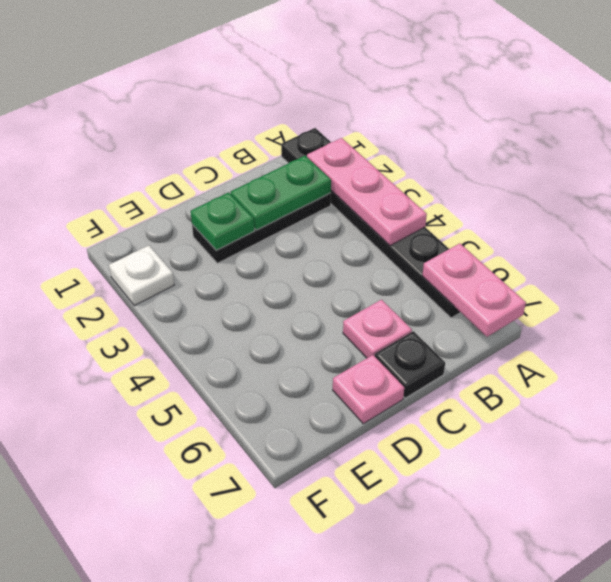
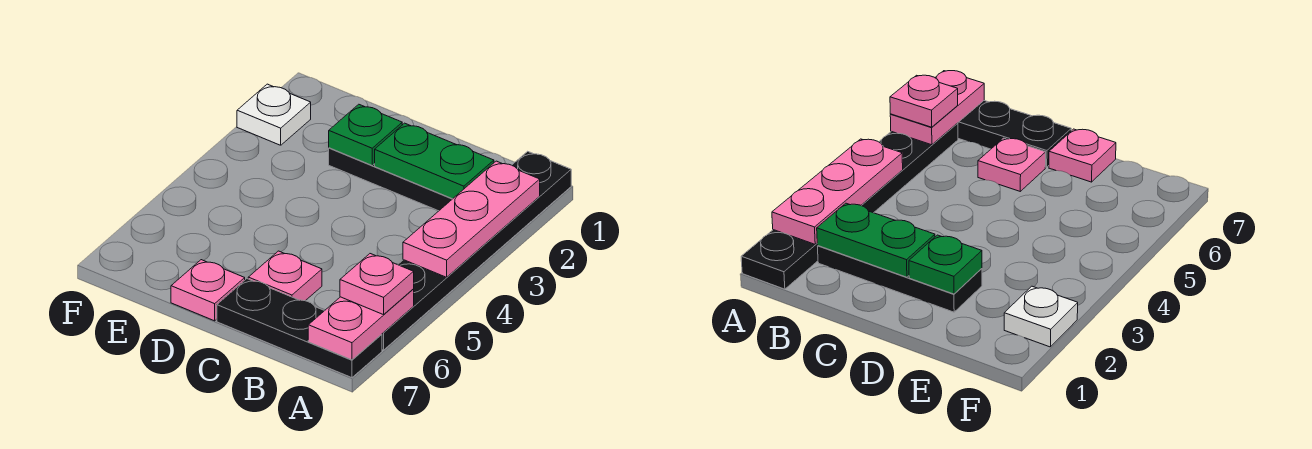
none -> pink 1x1 plate [340,254,414,315]
black 1x1 plate [375,331,445,398] -> black 1x3 plate [217,279,382,378]

